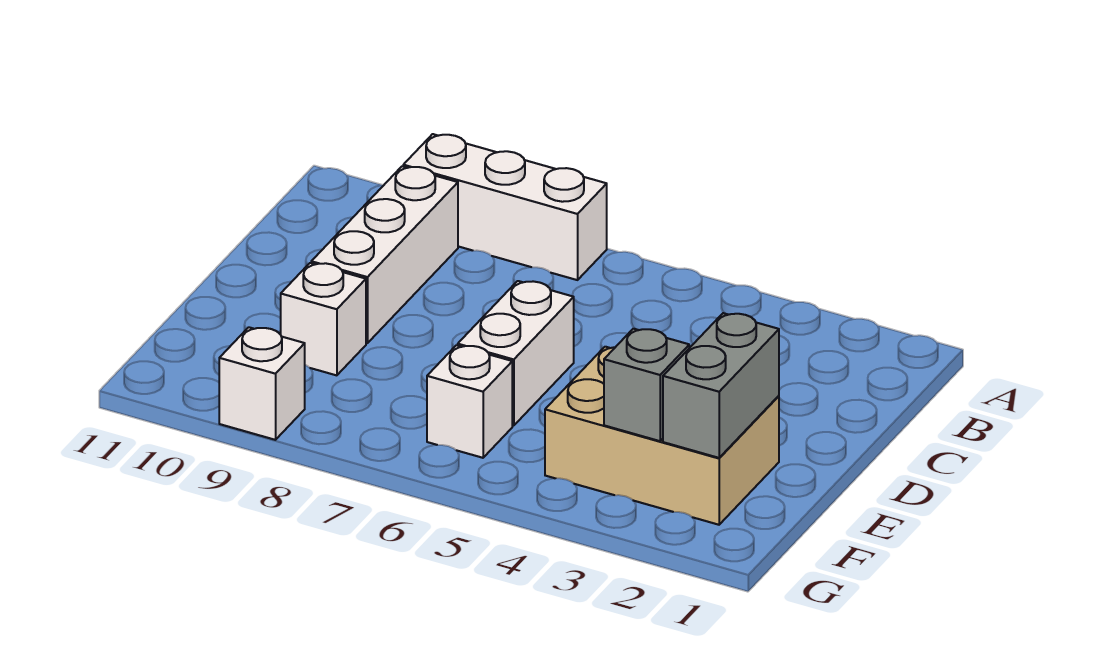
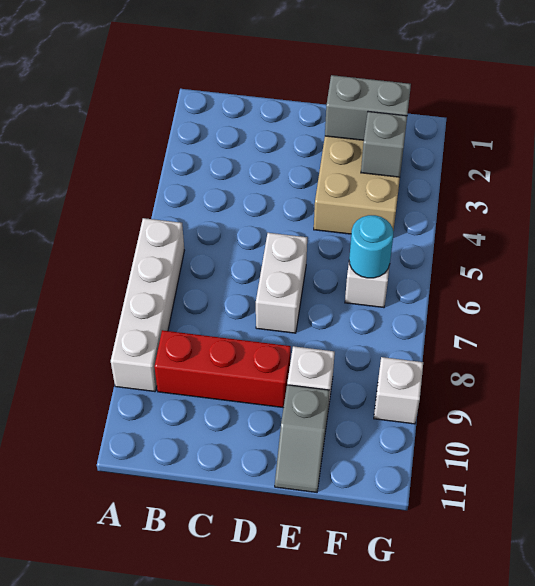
white 1x3 brick [403,134,607,280] -> white 1x4 brick [111,218,184,392]
white 1x3 brick [311,166,458,343] -> red 1x3 brick [155,330,291,408]
white 1x2 brick [458,281,574,426] -> white 1x2 brick turned to [256,233,307,333]
none -> grey 1x2 slope [275,385,330,492]
none -> cyan 1x1 round brick [349,215,393,278]

